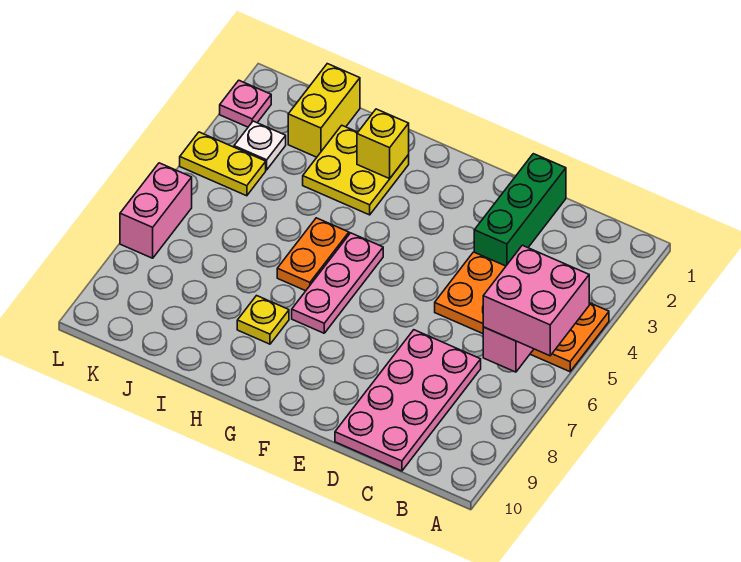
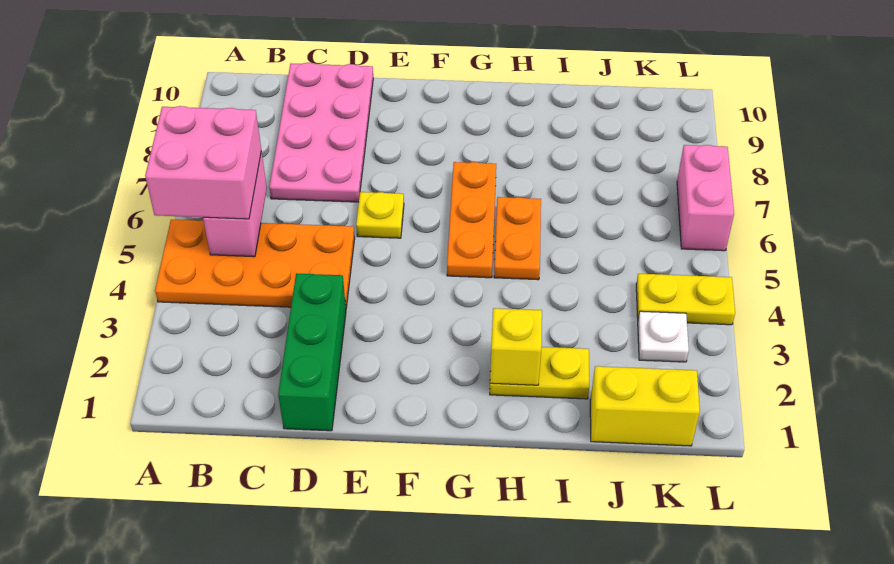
pink 1x3 plate [292,233,383,333] -> orange 1x3 plate [447,162,496,278]
yellow 2x2 plate [303,125,409,215] -> yellow 1x2 plate [490,347,589,399]
yellow 1x1 plate [237,296,289,344] -> yellow 1x1 plate moved to [356,192,404,238]
yellow 1x2 brick [288,64,360,157] -> yellow 1x2 brick turned to [590,366,700,446]
pink 1x1 plate [220,80,271,127] -> none

